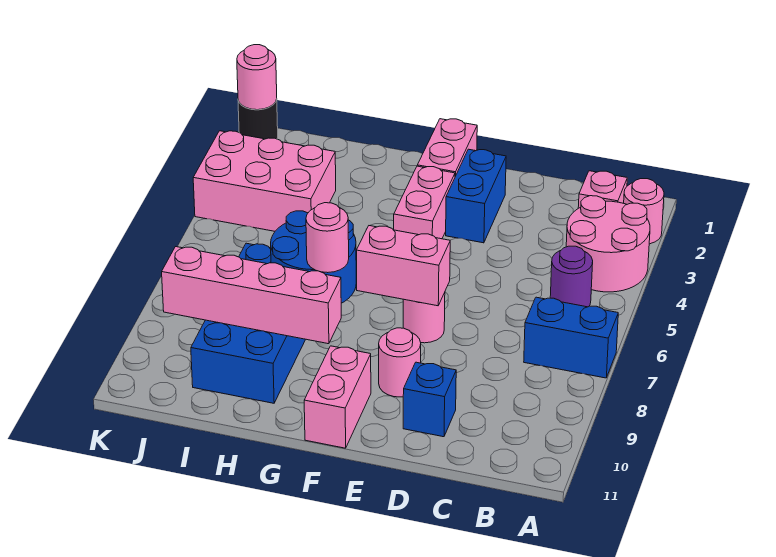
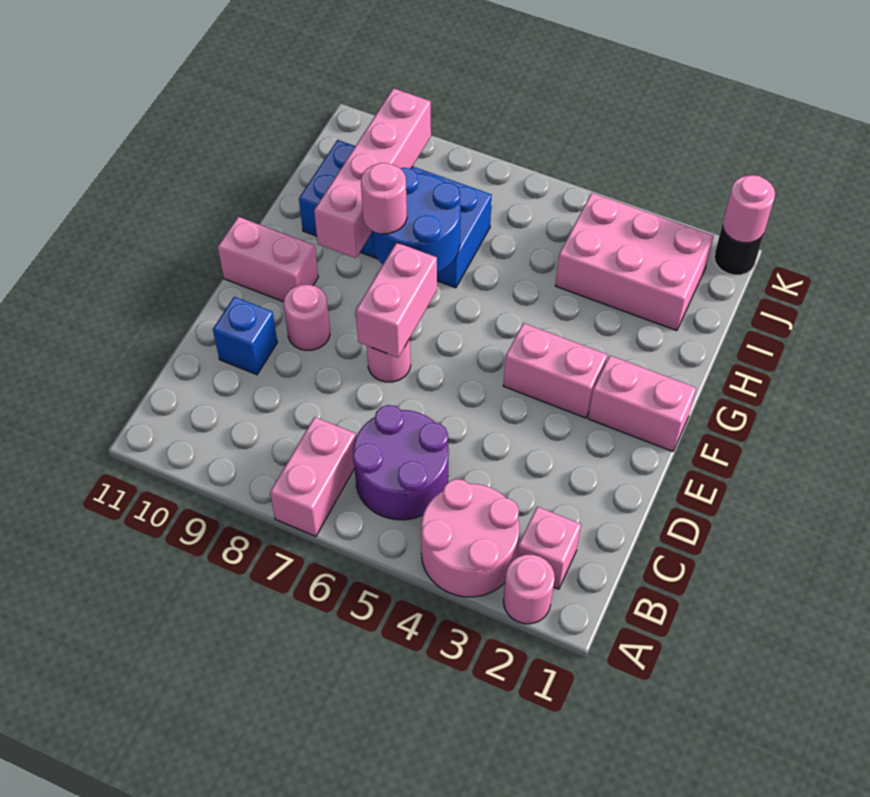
blue 1x2 brick [524,297,618,378] -> pink 1x2 brick [270,417,356,536]
purple 1x1 round brick [550,246,593,307] -> purple 2x2 round brick [353,405,449,520]
blue 1x2 brick [446,149,506,243] -> none
pink 2x3 brick [193,131,336,231] -> pink 2x3 brick turned to [555,193,714,331]

